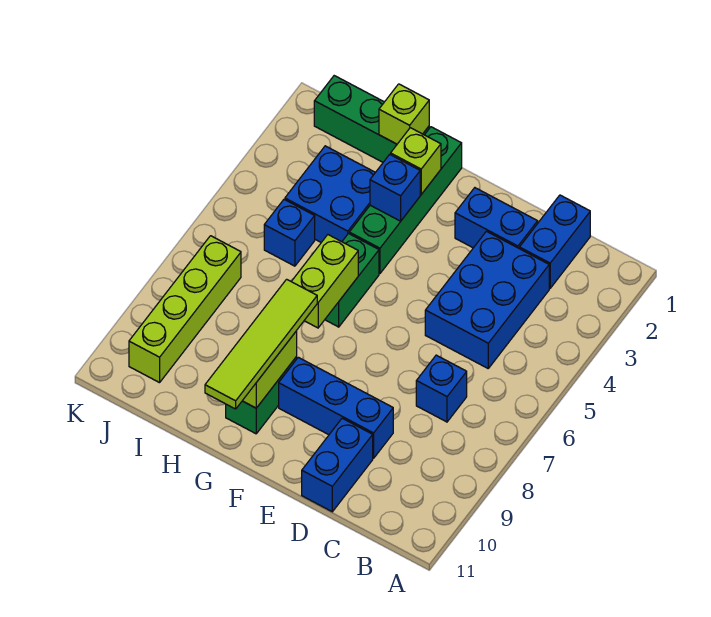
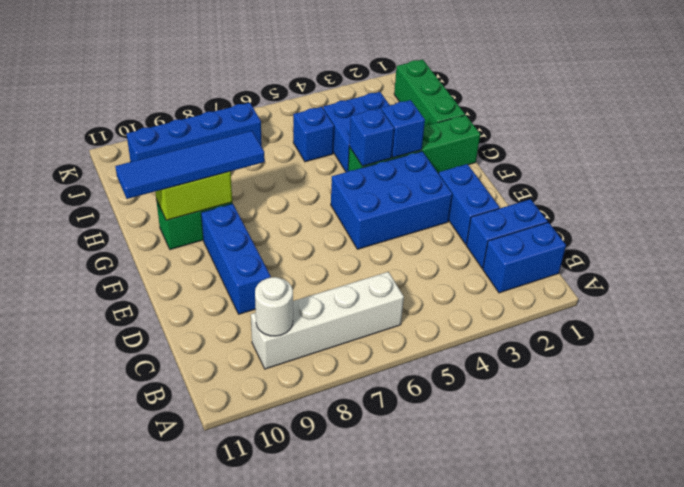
none -> white 1x4 brick [251,272,404,369]
none -> white 1x1 round brick [255,277,293,336]
blue 2x3 brick [425,231,549,368] -> blue 2x3 brick moved to [331,151,452,249]
blue 1x1 brick [416,355,467,422] -> blue 1x1 brick moved to [349,108,394,166]
blue 1x2 brick [302,418,373,512] -> blue 1x2 brick moved to [483,222,566,293]
lime 1x1 brick [391,128,441,194] -> none
green 1x2 brick [325,234,379,327] -> none
lime 1x2 brick [291,235,358,328] -> none
lime 1x4 tile [205,279,317,409] -> blue 1x4 tile [115,131,265,199]
lime 1x1 brick [379,84,429,144] -> none
lime 1x4 brick [129,236,241,383] -> blue 1x4 brick [127,103,262,162]

